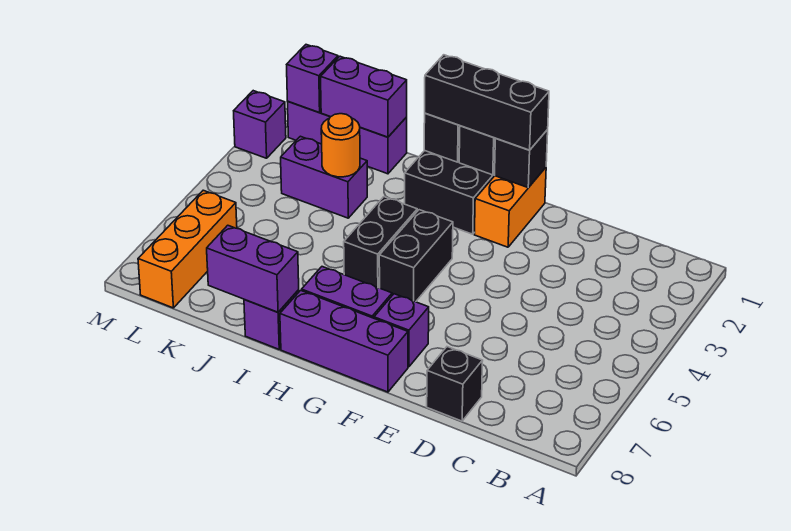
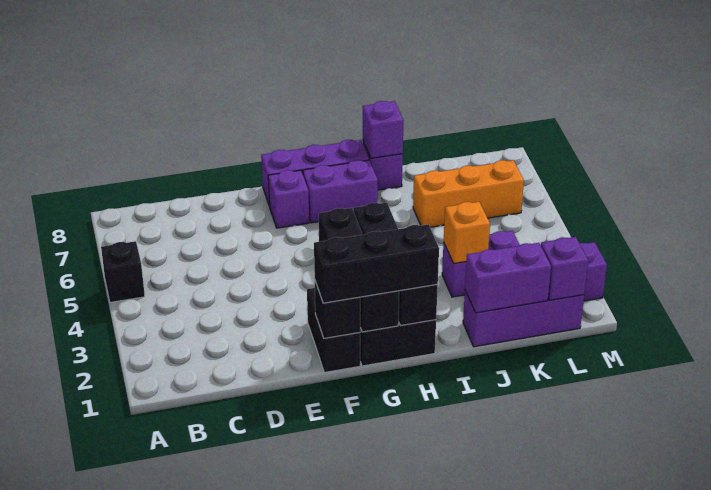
black 1x1 brick [427,347,483,421] -> black 1x1 brick moved to [101,241,145,302]
orange 1x2 brick [474,168,546,247] -> black 1x2 brick [307,288,360,373]
purple 1x2 brick [207,225,299,312] -> purple 1x1 brick [363,101,404,158]
orange 1x1 round brick [321,114,360,177] -> orange 1x1 brick [444,202,490,263]
orange 1x3 brick [138,190,237,308] -> orange 1x3 brick turned to [413,160,524,227]

